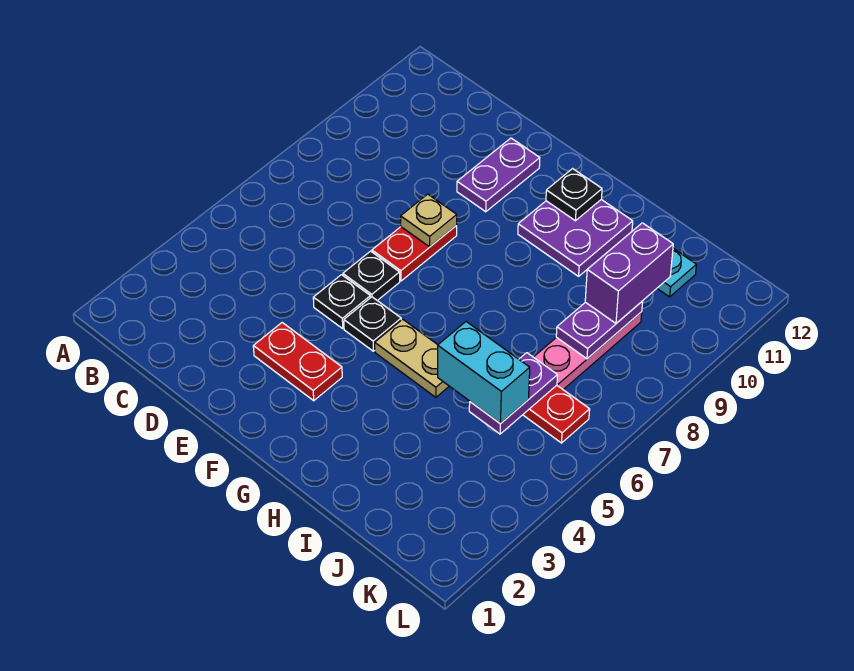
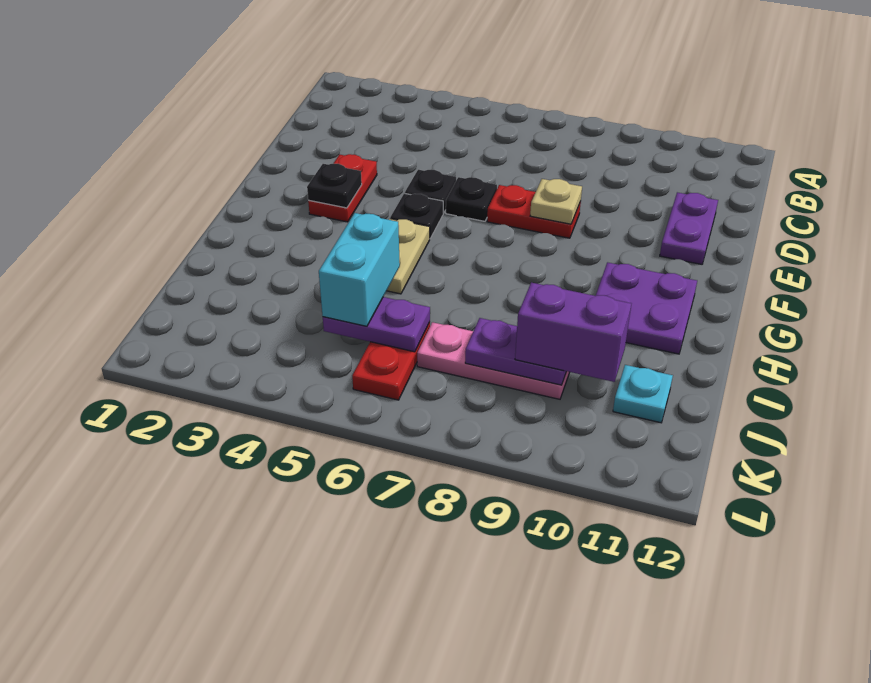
purple 1x2 plate [457,138,540,212] -> purple 1x2 plate turned to [660,192,718,264]
black 1x1 plate [546,169,602,221] -> black 1x1 plate moved to [307,164,362,208]

